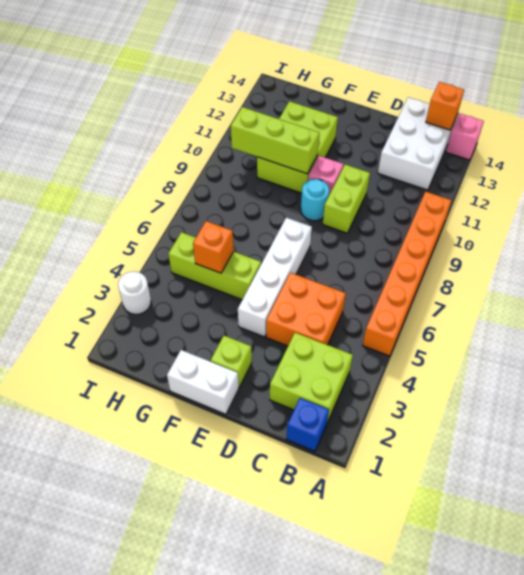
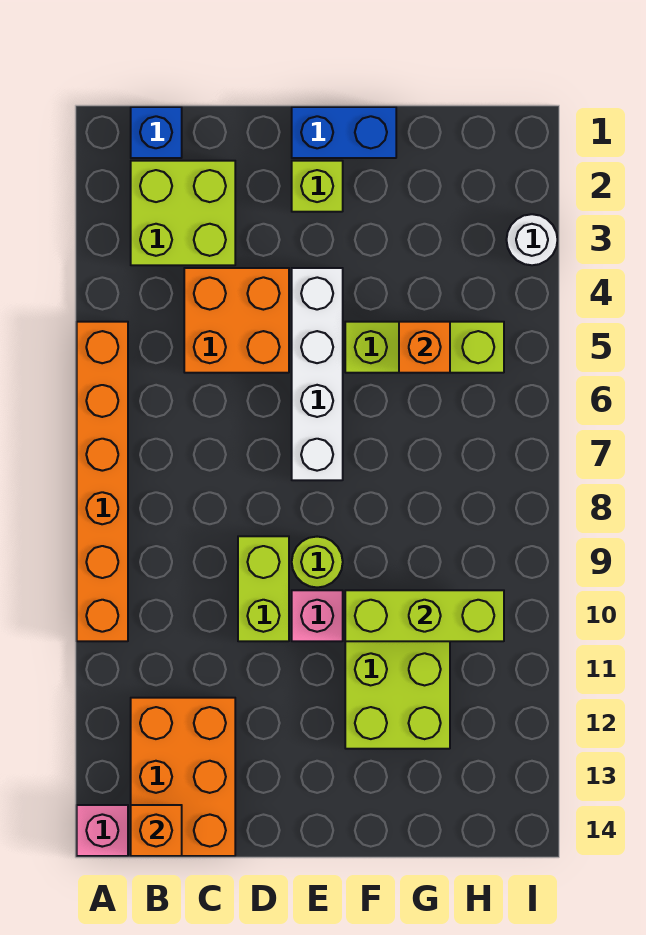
white 2x3 brick [378,97,457,190] -> orange 2x3 brick [131,698,235,856]
white 1x2 brick [167,350,239,414] -> blue 1x2 brick [292,107,396,158]
cyan 1x1 round brick [301,179,329,221] -> lime 1x1 round brick [292,537,343,588]

